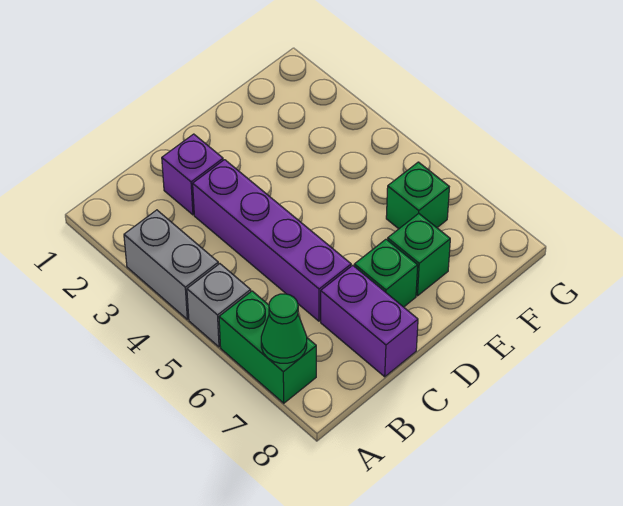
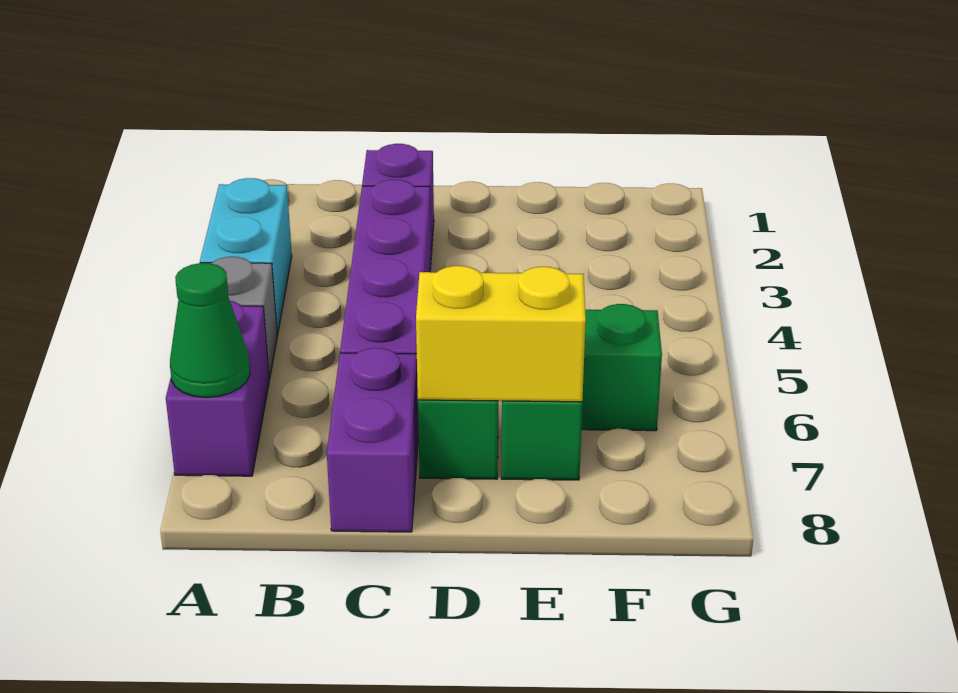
grey 1x2 brick [124,210,218,319] -> cyan 1x2 brick [200,178,292,335]
green 1x2 brick [219,291,316,403] -> purple 1x2 brick [166,301,269,476]
none -> yellow 1x2 brick [416,266,586,402]

